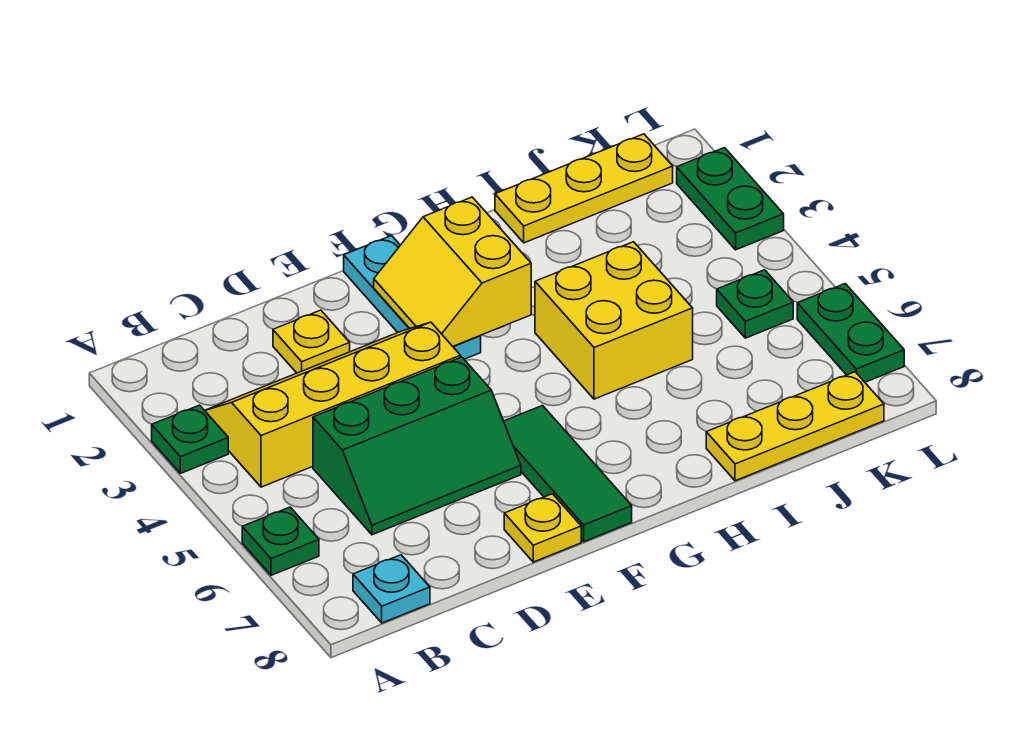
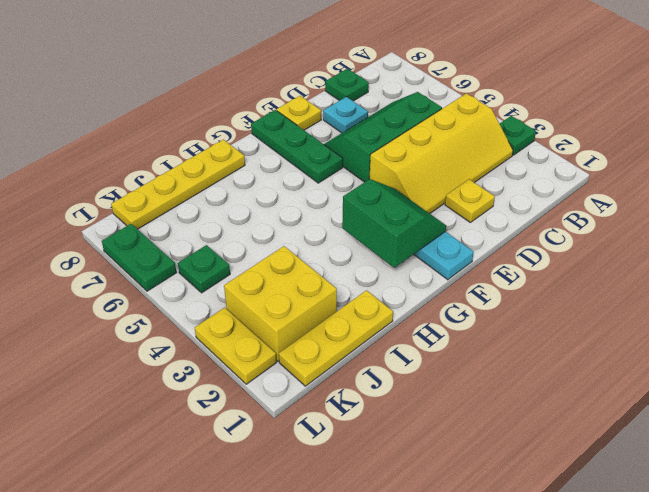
green 1x1 plate [242,507,319,575] -> green 1x1 plate moved to [325,69,369,101]
cyan 1x1 plate [353,555,430,623] -> cyan 1x1 plate moved to [323,97,368,133]
yellow 2x2 slope [374,197,531,346] -> green 2x2 slope [342,179,446,268]
green 1x3 tile [504,406,632,542] -> green 1x3 plate [251,110,343,183]
yellow 2x2 brick [535,242,693,399] -> yellow 2x2 brick moved to [224,246,337,361]
yellow 1x3 plate [706,372,884,481] -> yellow 1x4 plate [111,140,245,229]
green 1x2 plate [677,148,784,250] -> yellow 1x2 plate [195,307,276,384]

